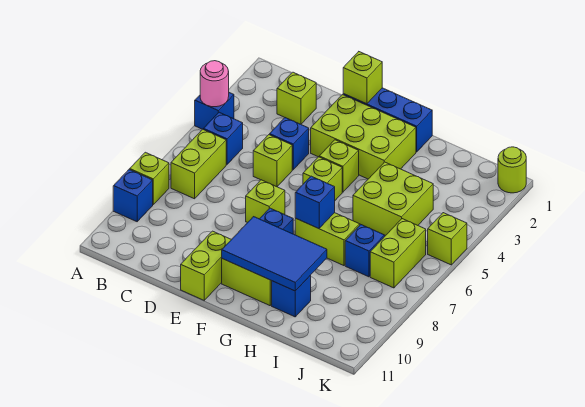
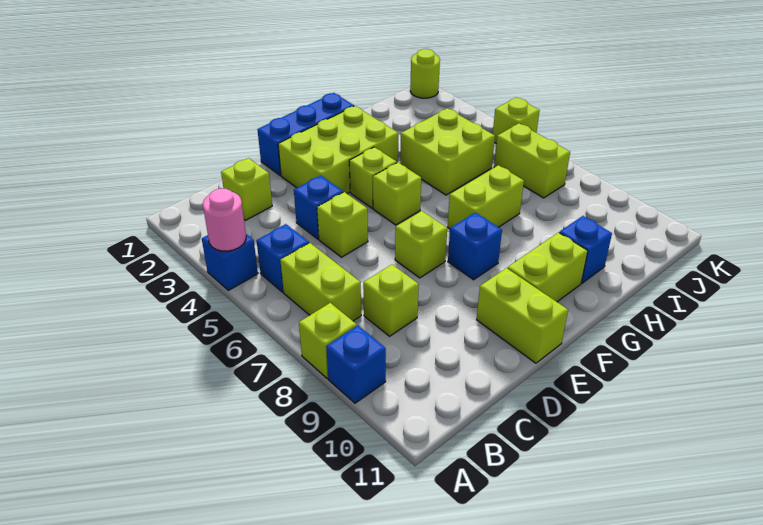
lime 1x1 brick [343,52,382,104] -> lime 1x1 brick moved to [363,264,419,336]
blue 2x3 tile [222,217,327,291] -> none
blue 1x1 brick [295,176,335,229] -> none
blue 1x1 brick [345,225,385,277] -> none

